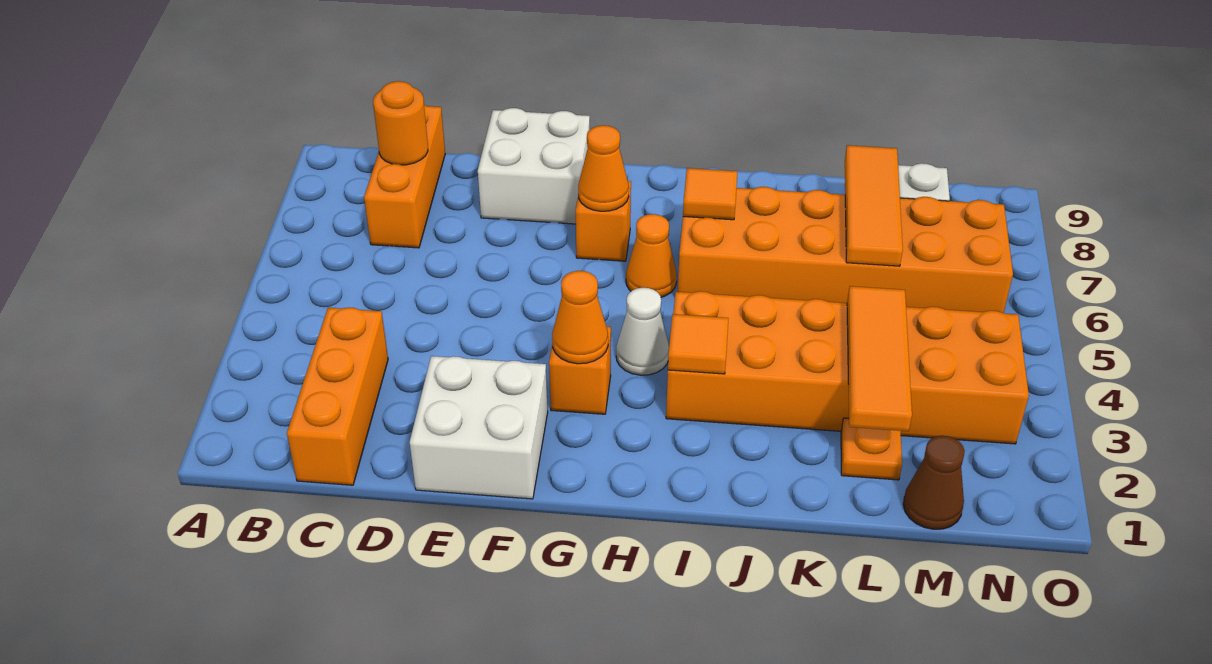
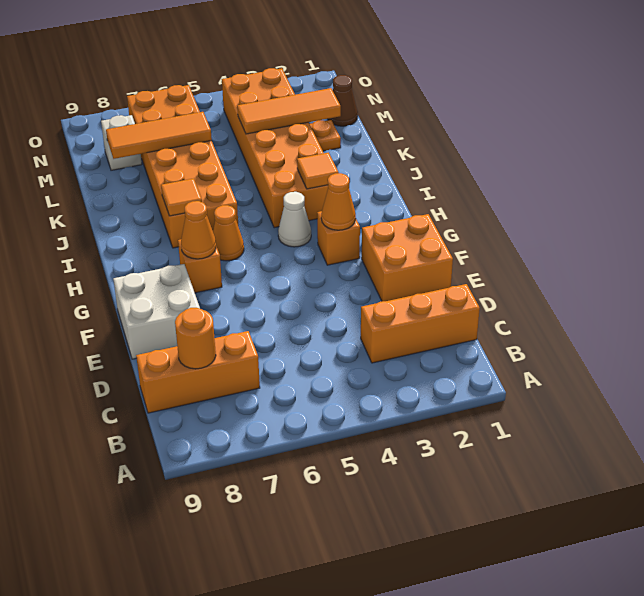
white 2x2 brick [410,356,548,499] -> orange 2x2 brick [362,214,453,301]

